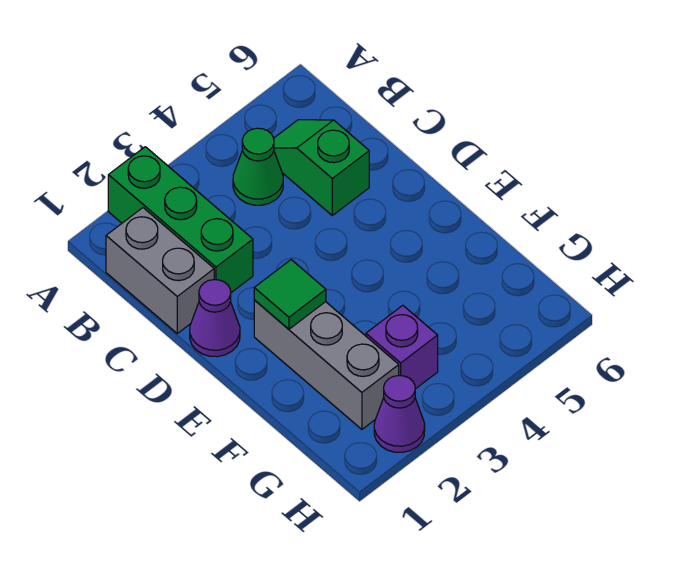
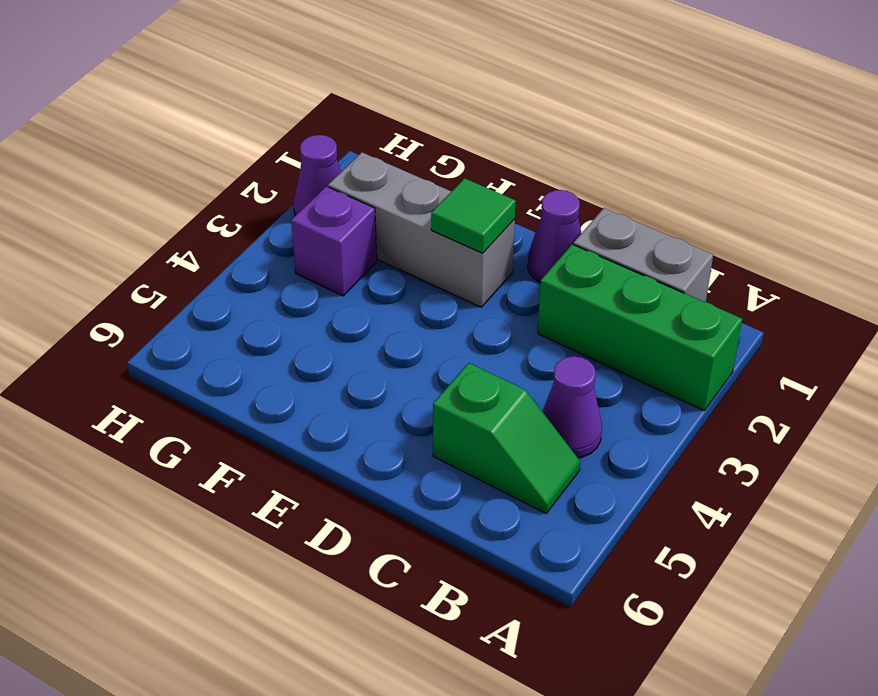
green 1x1 cone [233,128,283,205] -> purple 1x1 cone [542,356,602,458]

